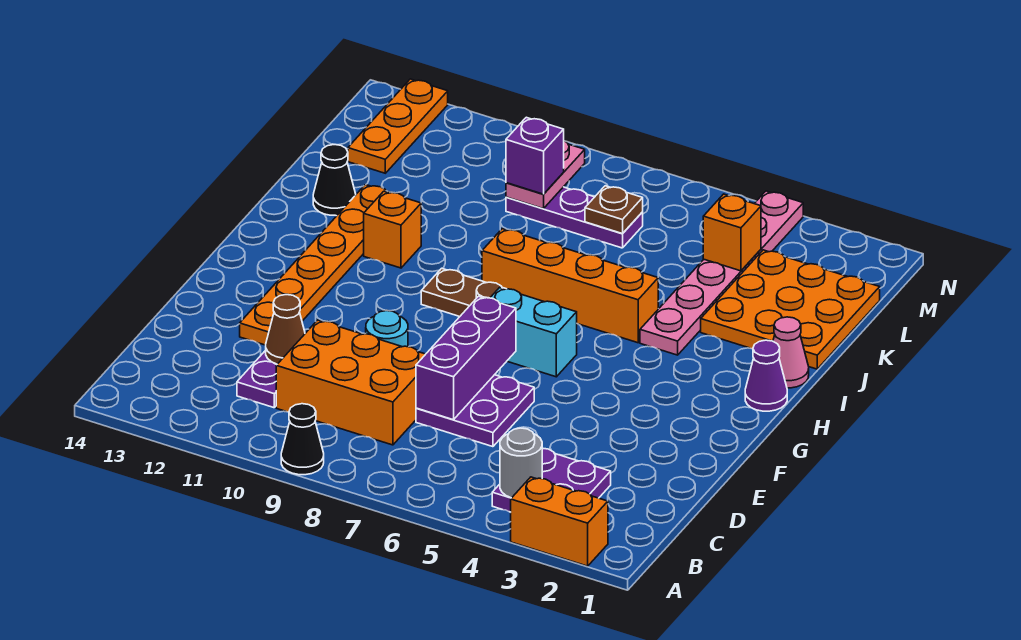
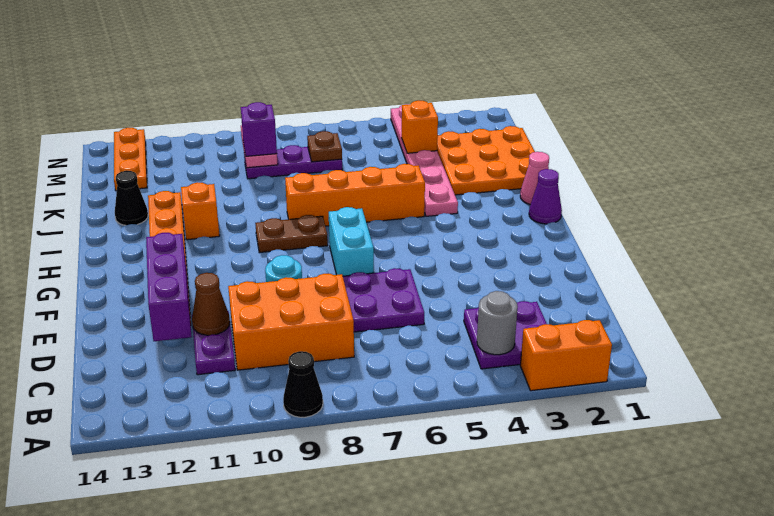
purple 1x3 brick [416,296,516,420] -> purple 1x3 brick moved to [146,233,192,341]
cyan 1x2 brick [490,288,577,377] -> cyan 1x2 brick turned to [329,207,374,276]

